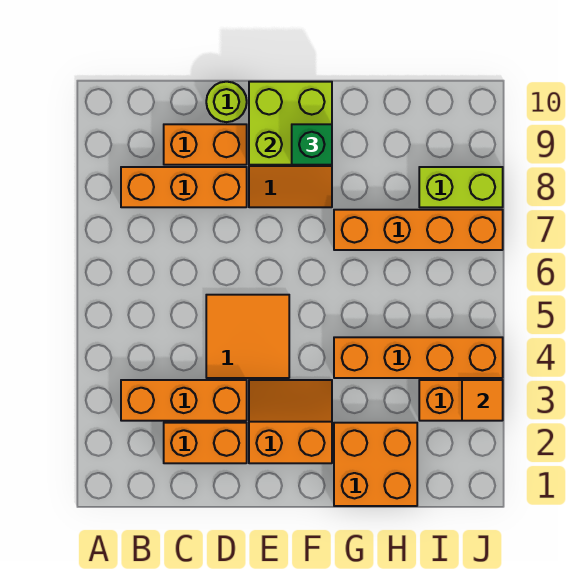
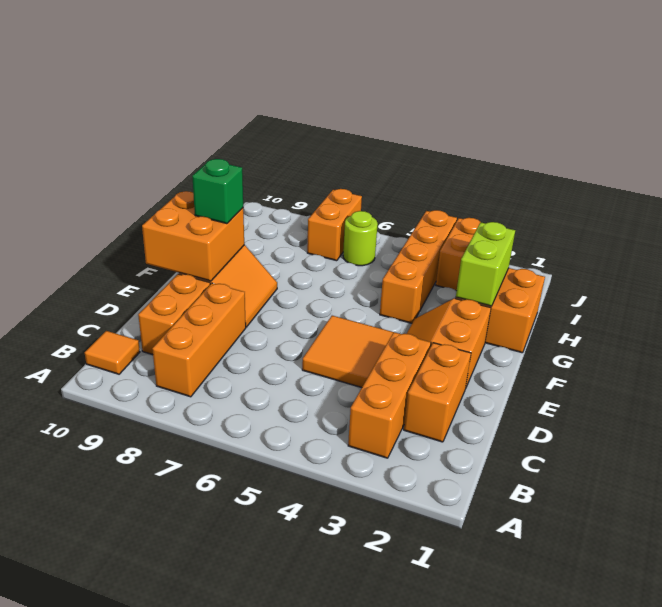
lime 1x1 round brick [206,82,247,122] -> lime 1x1 round brick moved to [343,211,378,266]
lime 2x2 brick [249,82,332,165] -> orange 2x2 brick [142,191,244,281]
orange 1x4 brick [334,210,503,250] -> orange 1x2 brick [307,189,362,261]
lime 1x2 brick [419,167,503,207] -> lime 1x2 brick moved to [456,222,515,306]
orange 1x1 tile [462,380,503,421] -> orange 1x1 tile moved to [85,331,140,374]

